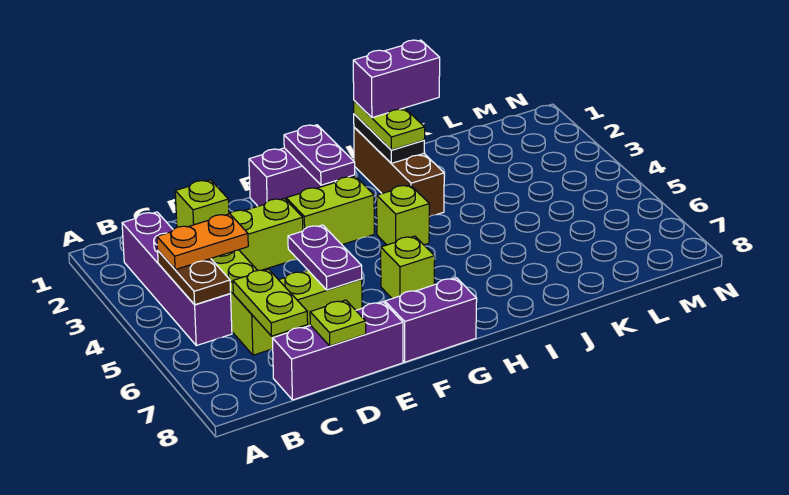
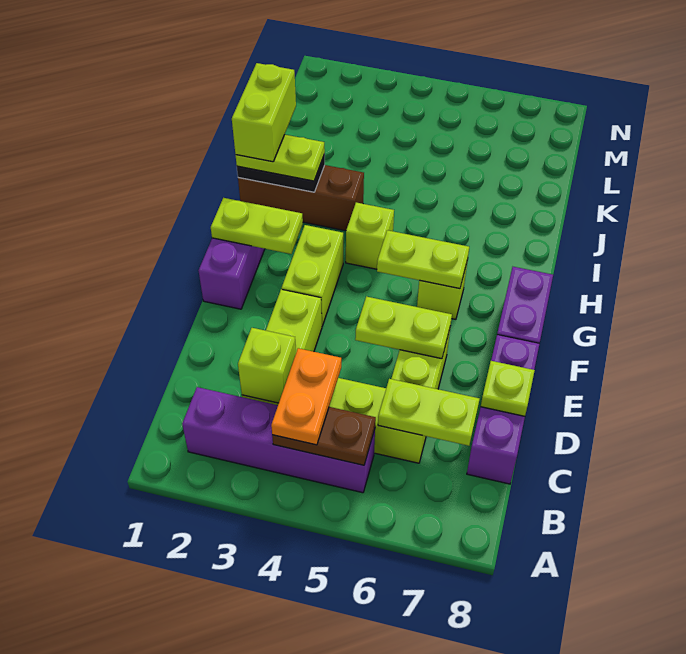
purple 1x2 plate [288,225,362,290] -> lime 1x2 plate [355,296,452,359]
purple 1x2 plate [284,125,355,185] -> lime 1x2 plate [211,198,303,254]
none -> lime 1x2 plate [377,230,469,289]
purple 1x2 brick [353,40,440,118] -> lime 1x2 brick [232,63,296,162]

